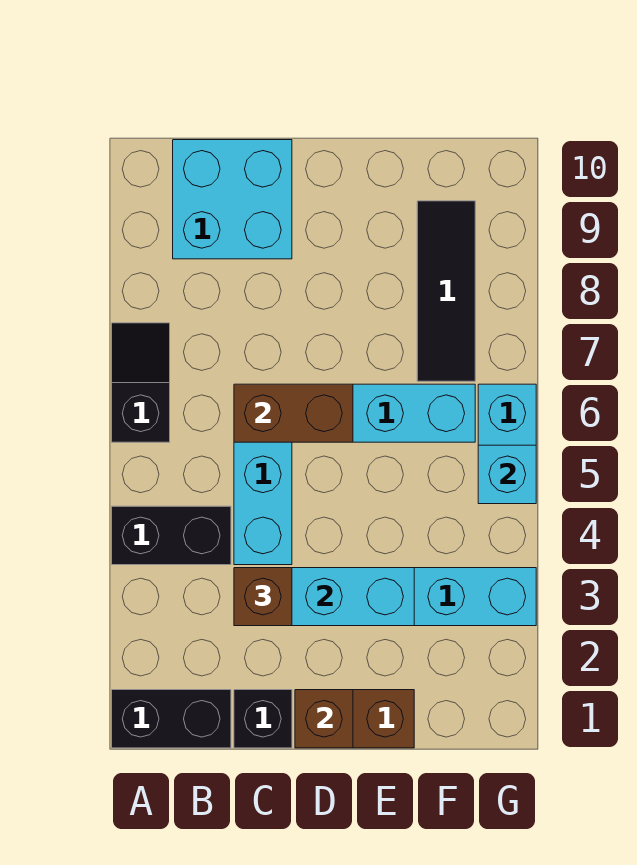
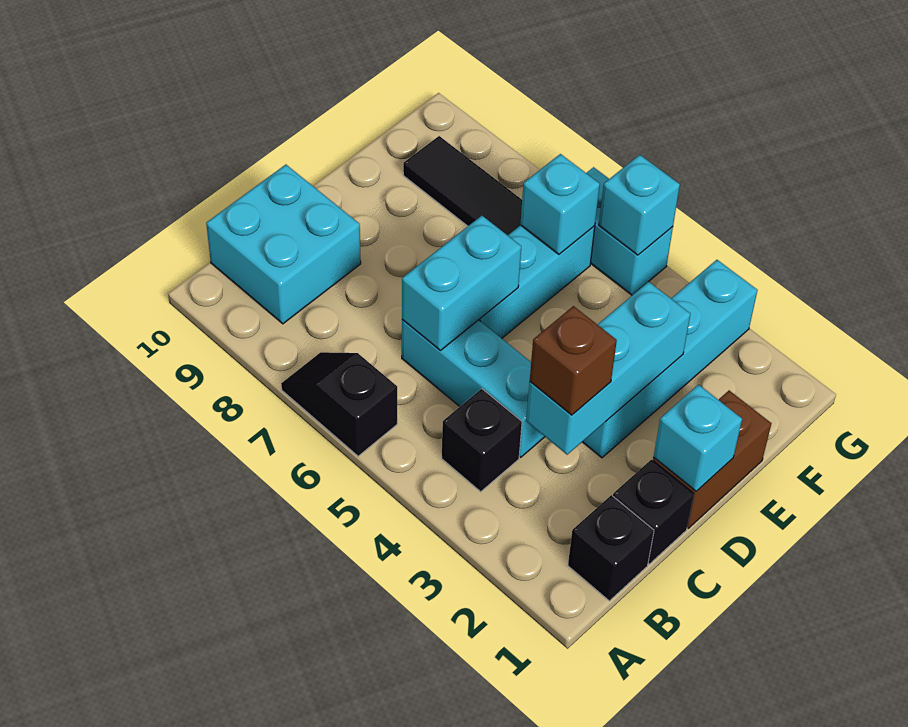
black 1x2 brick [112,690,231,748] -> black 1x1 brick [568,495,654,601]
black 1x2 brick [112,506,231,565] -> black 1x1 brick [442,389,522,492]
brown 1x2 brick [234,384,353,442] -> cyan 1x2 brick [402,216,521,350]
brown 1x1 brick [295,690,353,748] -> cyan 1x1 brick [653,385,742,491]
none -> cyan 1x1 brick [520,154,600,254]

